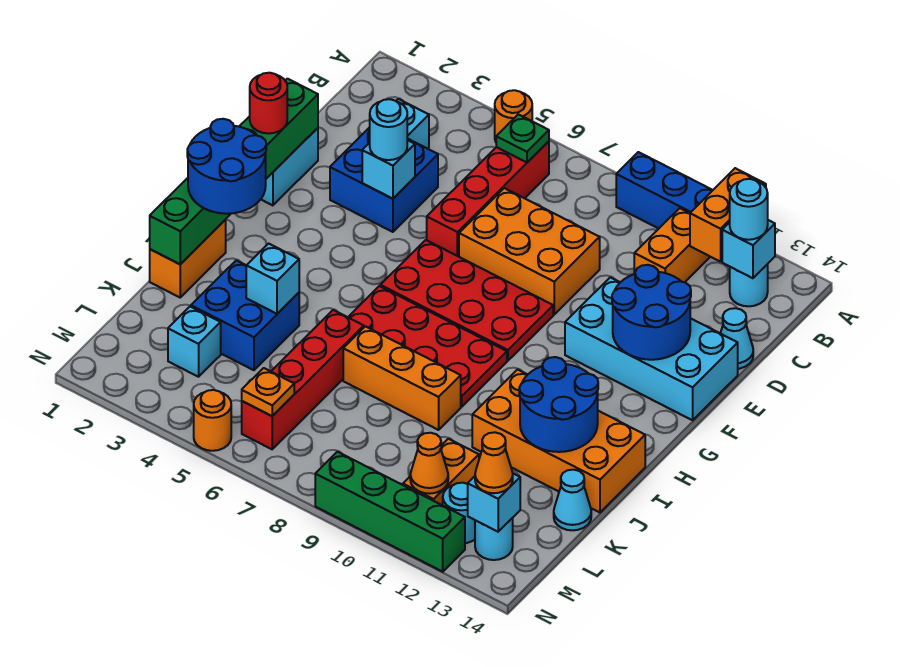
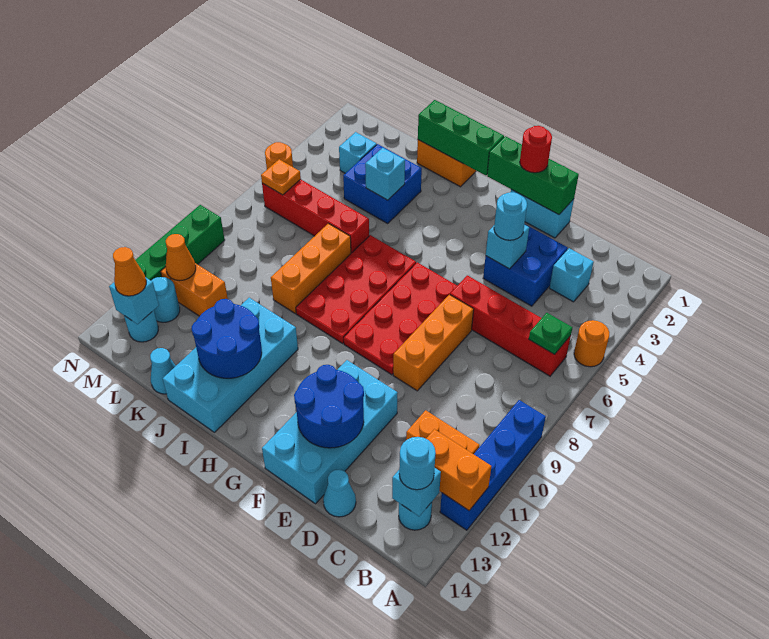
orange 2x3 brick [459,188,600,314] -> orange 1x3 brick [393,295,474,391]
blue 2x2 round brick [187,119,266,214] -> none
orange 2x4 brick [472,369,645,513] -> cyan 2x4 brick [163,298,298,432]

